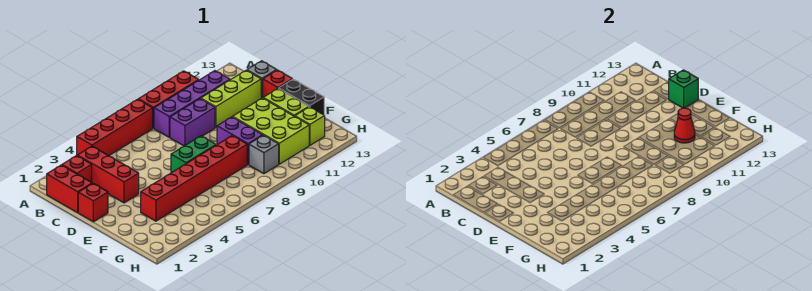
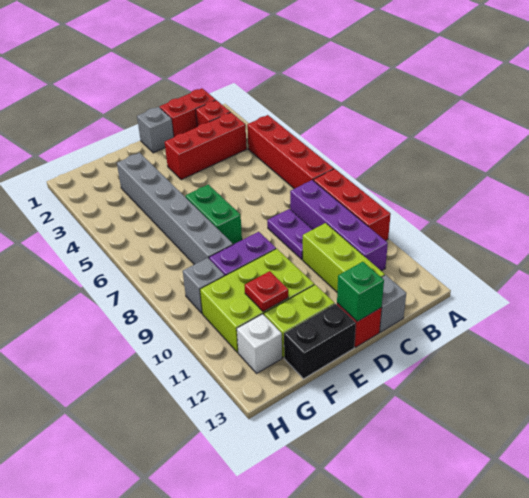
purple 1x2 brick [170,99,215,146] -> purple 1x2 plate [267,209,313,259]
red 1x1 brick [78,183,108,222] -> grey 1x1 brick [137,107,174,153]
red 1x6 brick [141,136,247,221] -> grey 1x6 brick [117,153,233,264]
red 1x1 cone [674,108,695,143] -> red 1x1 plate [244,271,288,312]
lime 1x1 brick [295,107,325,145] -> white 1x1 brick [237,314,282,373]

